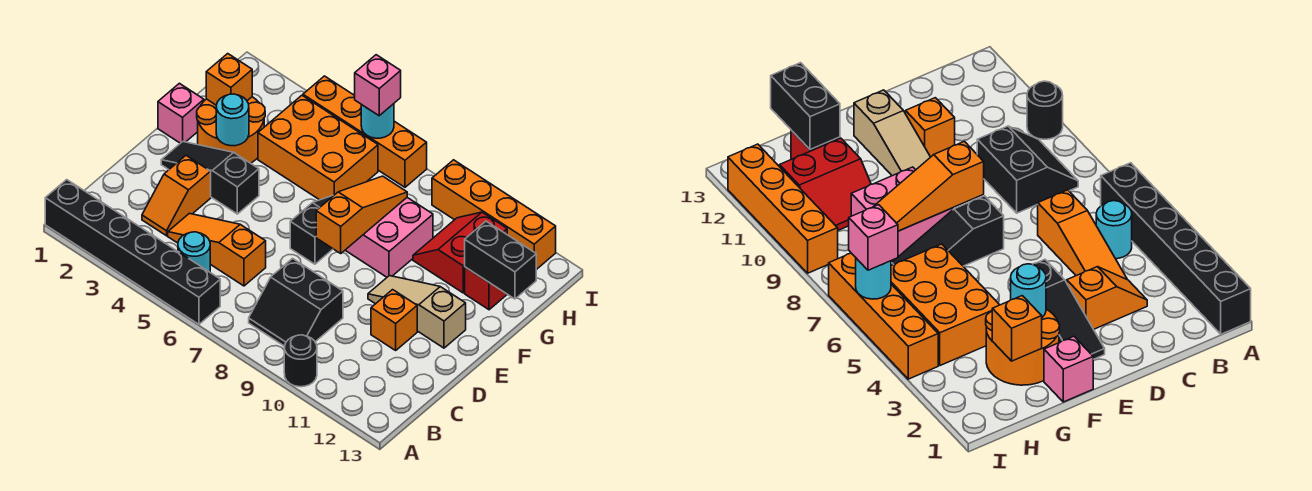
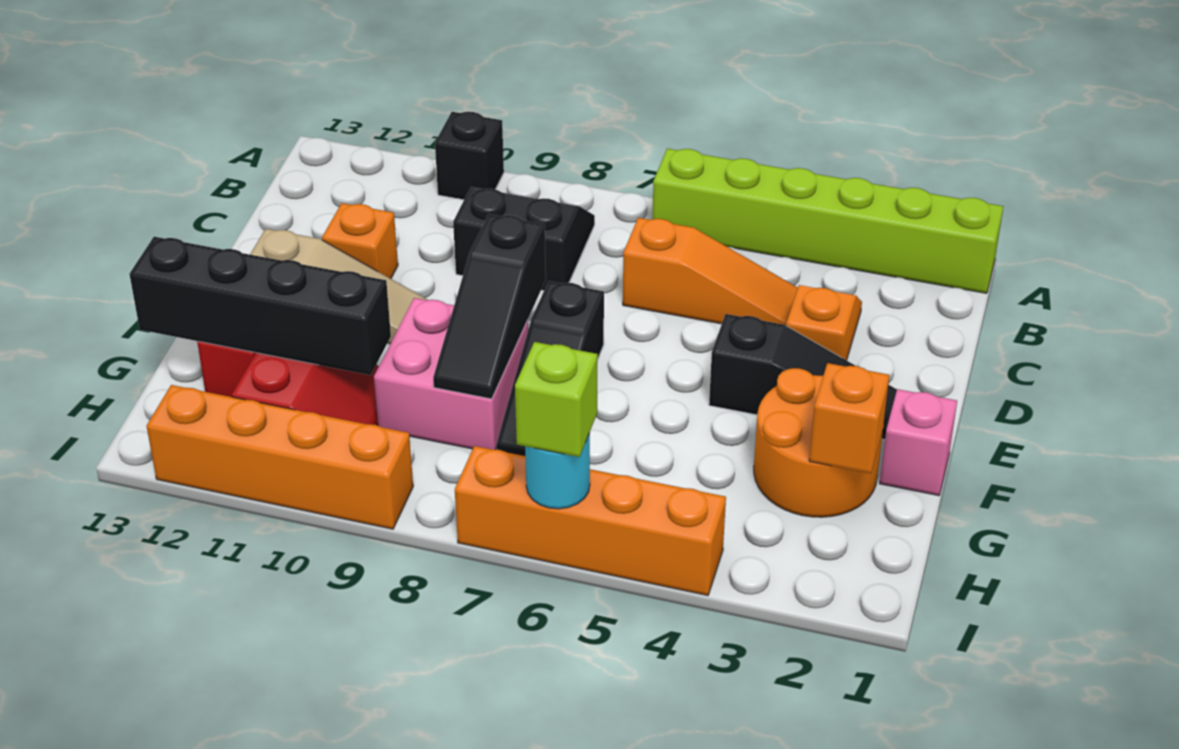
black 1x6 brick [45,180,220,324] -> lime 1x6 brick [653,149,1003,293]
black 1x1 round brick [284,335,317,387] -> black 1x1 brick [435,112,504,200]
cyan 1x1 round brick [178,232,210,272] -> none
orange 1x3 slope [316,176,407,253] -> black 1x3 slope [433,214,546,399]
cyan 1x1 round brick [216,94,249,146] -> none
orange 2x3 brick [258,95,378,200] -> none
black 1x2 brick [465,221,536,299] -> black 1x4 brick [130,237,391,375]
pink 1x1 brick [355,55,401,116] -> lime 1x1 brick [515,342,598,457]

